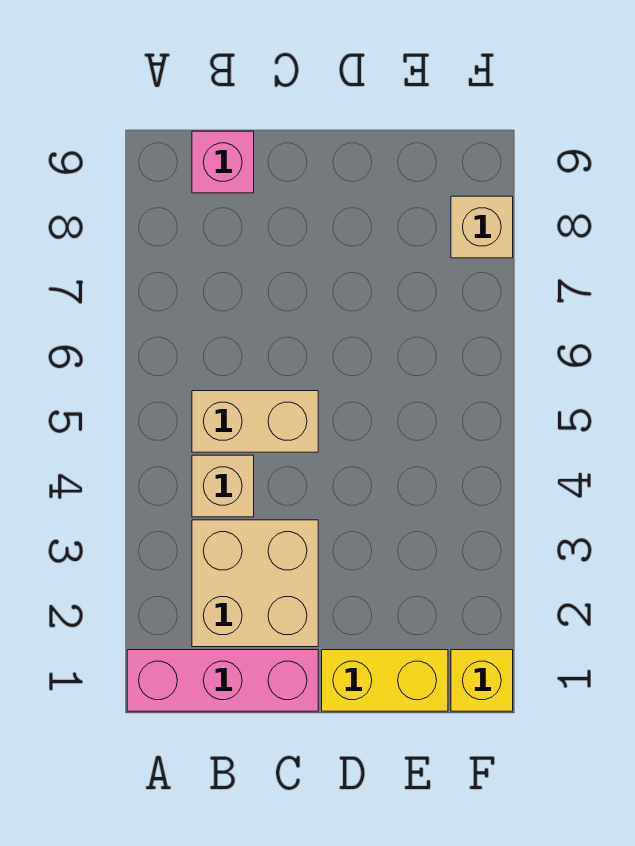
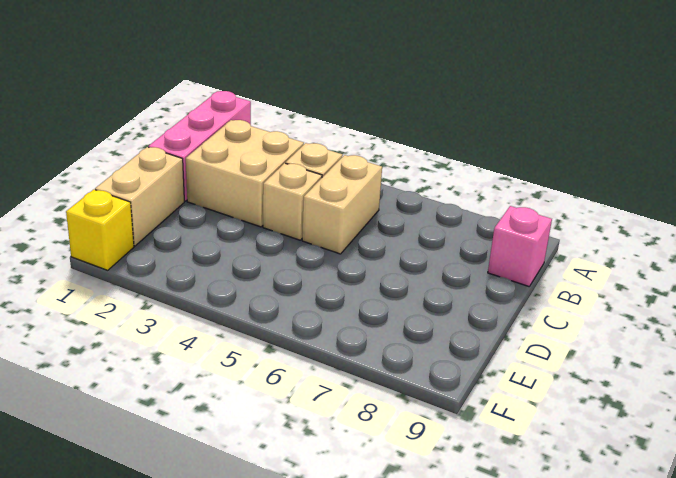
yellow 1x2 brick [322,650,448,711] -> tan 1x2 brick [95,147,184,246]
tan 1x1 brick [451,196,513,258] -> tan 1x1 brick moved to [263,163,322,240]

